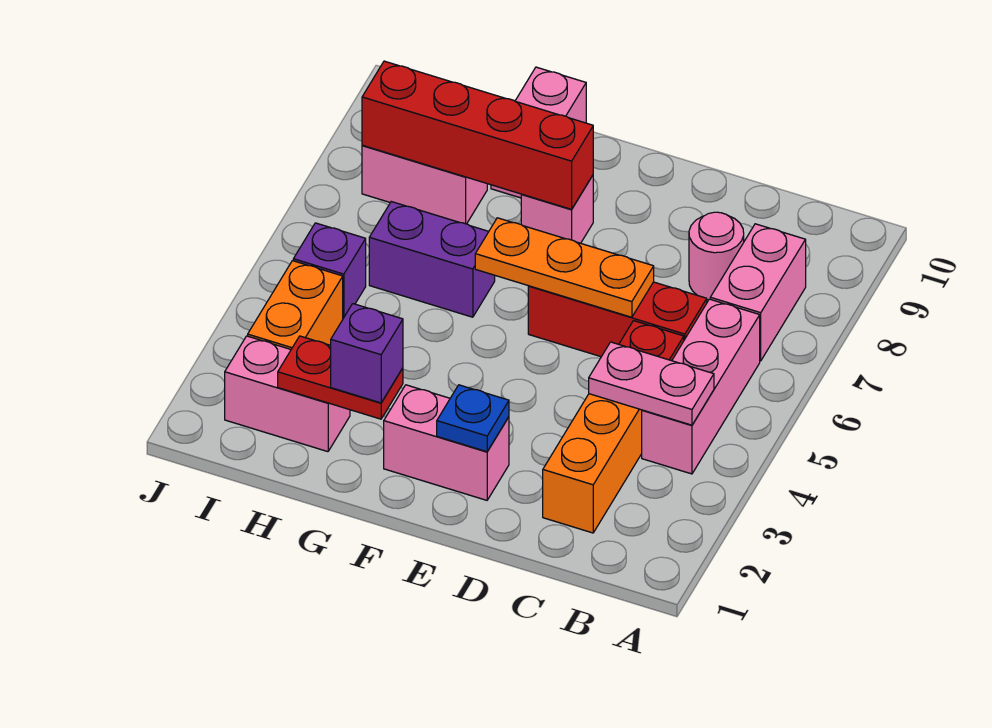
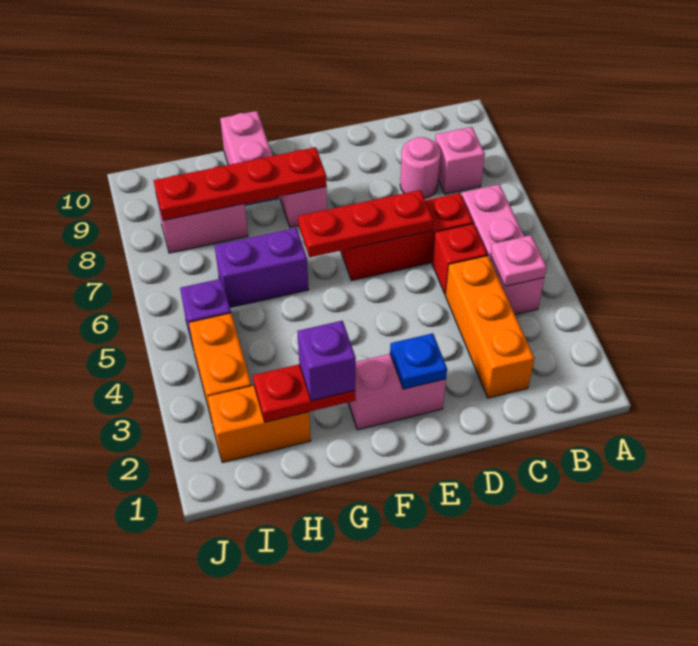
pink 1x2 plate [589,342,714,425] -> pink 1x1 plate [490,235,547,286]
pink 1x2 brick [710,224,806,361] -> pink 1x1 brick [435,127,485,194]
orange 1x3 plate [475,218,654,317] -> red 1x3 plate [298,190,433,257]
red 1x4 brick [362,61,593,209] -> red 1x4 plate [154,147,327,221]
pink 1x2 brick [225,336,350,452] -> orange 1x2 brick [208,386,311,463]

